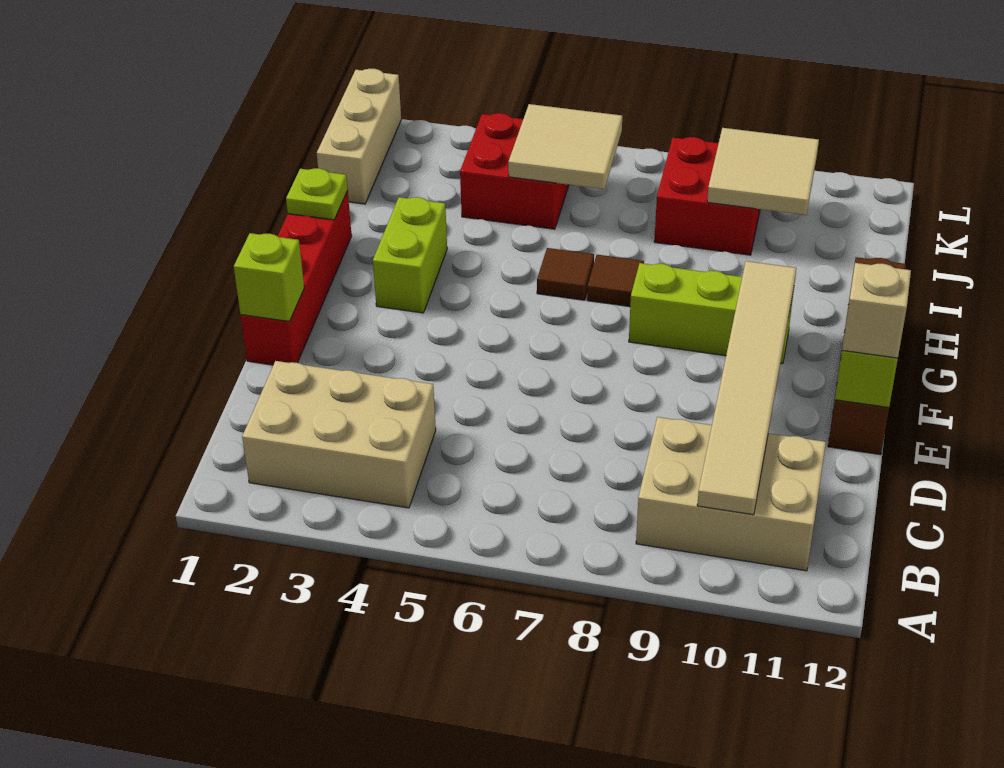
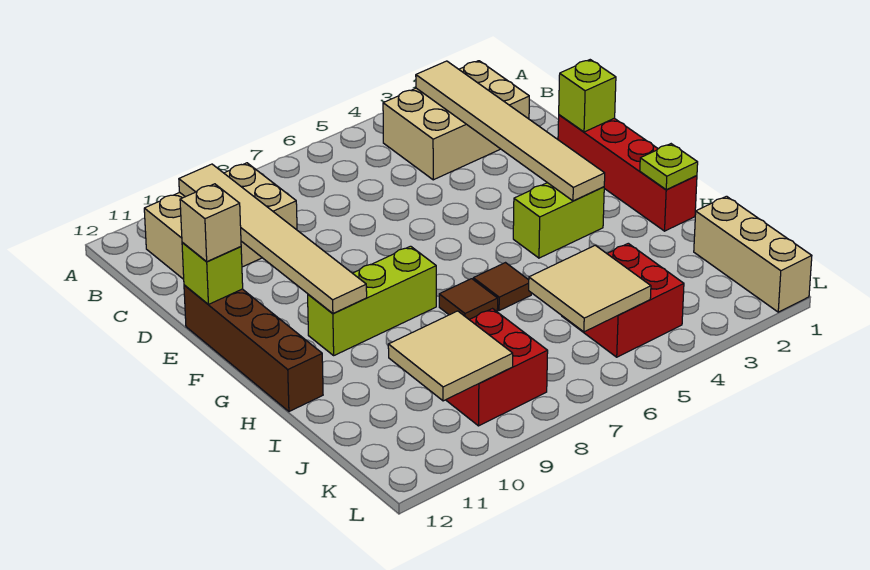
none -> tan 1x6 tile [416,61,605,201]
lime 1x2 brick [373,197,447,313] -> lime 1x2 brick turned to [513,183,604,258]

